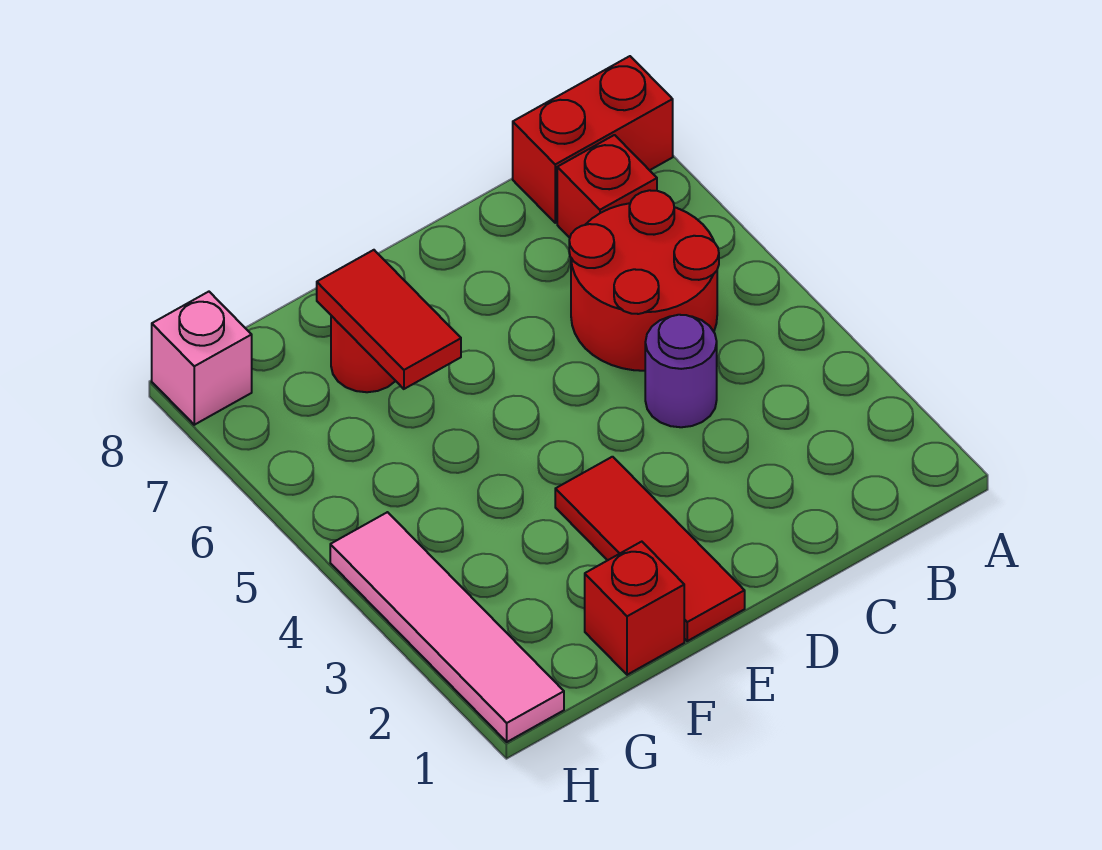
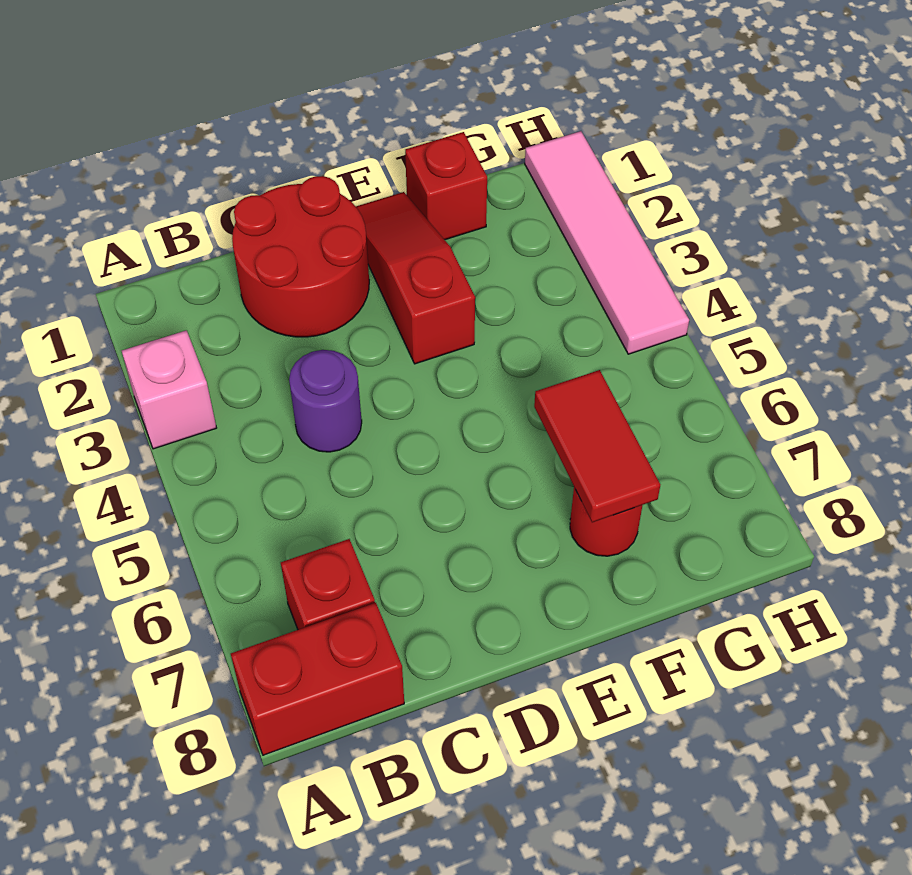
red 2x2 round brick [569,190,719,371] -> red 2x2 round brick moved to [232,176,369,337]
red 1x3 tile [555,457,745,641] -> red 1x3 slope [356,192,475,364]
pink 1x1 brick [152,292,252,425] -> pink 1x1 brick moved to [122,330,216,449]

